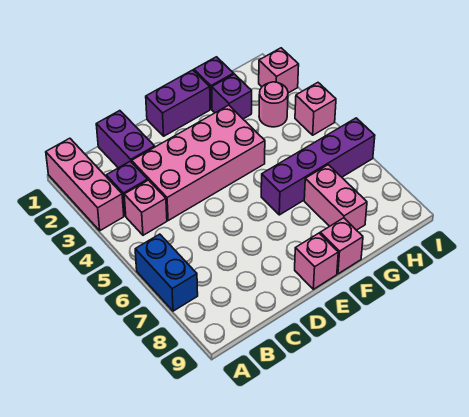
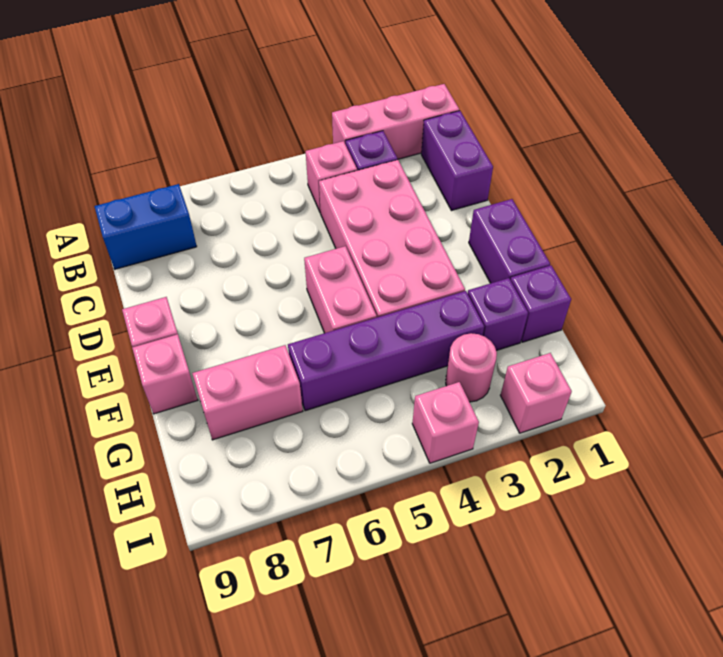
blue 1x2 brick [135,234,198,311] -> blue 1x2 brick moved to [94,184,197,269]
purple 1x2 brick [96,111,155,168] -> purple 1x2 brick turned to [421,111,493,211]
none -> pink 1x2 brick [304,246,377,333]
purple 1x4 brick [261,118,375,215] -> purple 1x4 brick turned to [288,291,484,411]

